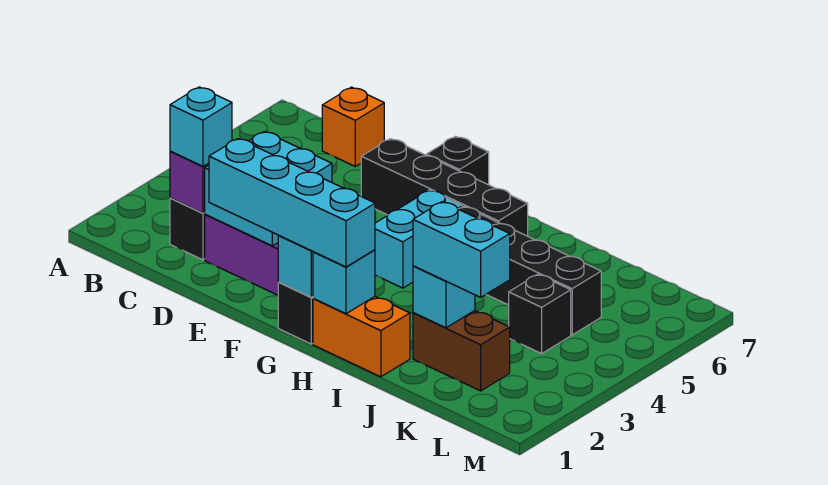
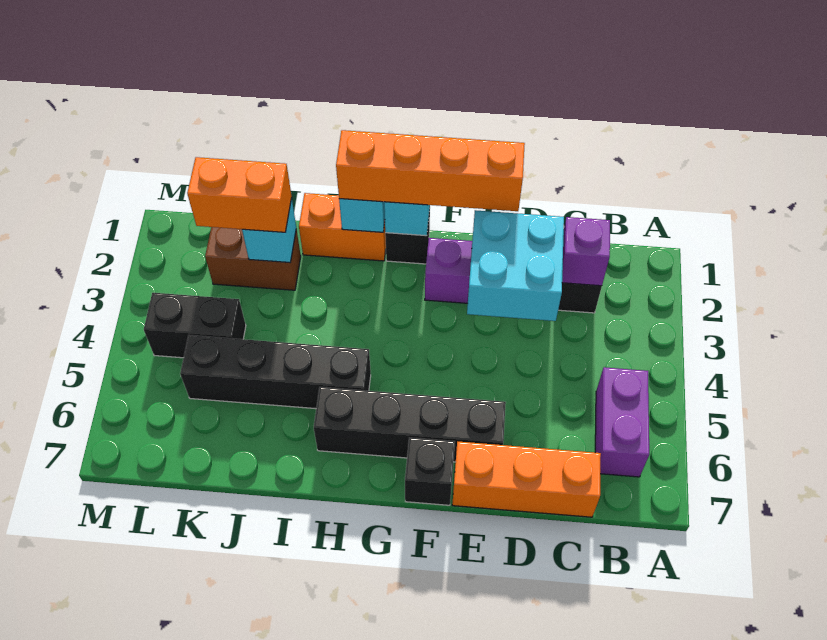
none -> purple 1x2 brick [595,367,649,477]
cyan 1x1 brick [170,87,232,166] -> none
orange 1x1 brick [322,87,384,167] -> orange 1x3 brick [452,442,601,517]
cyan 1x4 brick [209,139,375,267] -> orange 1x4 brick [336,130,525,211]
cyan 1x2 brick [375,190,462,288] -> none
cyan 1x2 brick [413,202,510,297] -> orange 1x2 brick [187,157,292,232]
black 1x1 brick [509,274,571,354] -> black 1x2 brick [144,293,246,358]

